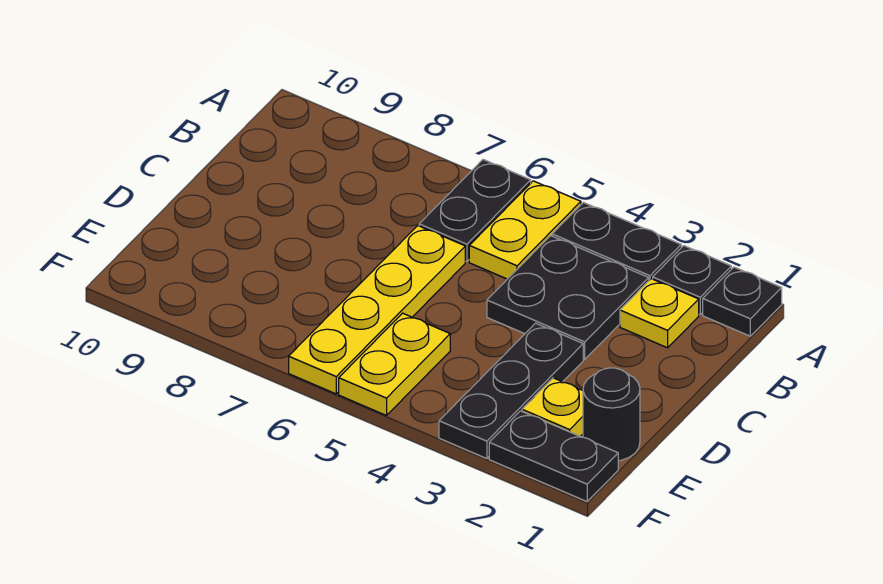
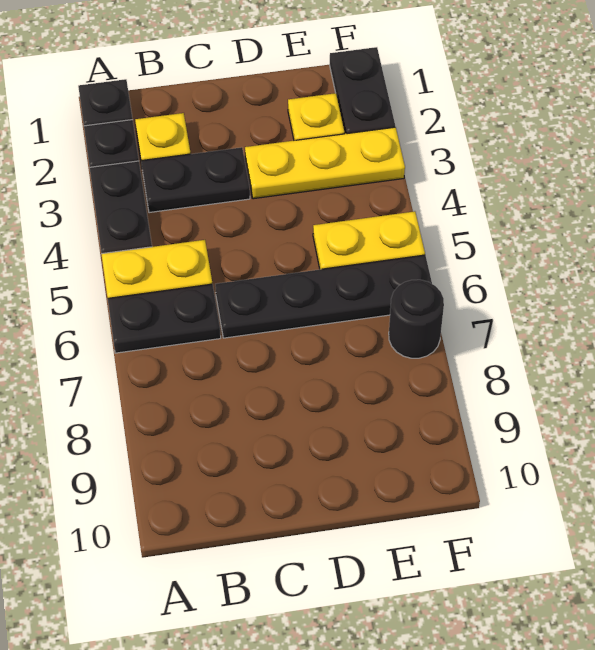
black 2x2 plate [487,236,649,359] -> black 1x2 plate [142,147,250,213]
yellow 1x4 plate [289,226,465,394] -> black 1x4 plate [215,255,432,338]
black 1x3 plate [439,323,583,459] -> yellow 1x3 plate [245,127,405,199]
black 1x1 round brick [583,368,640,461] -> black 1x1 round brick moved to [389,280,444,358]

